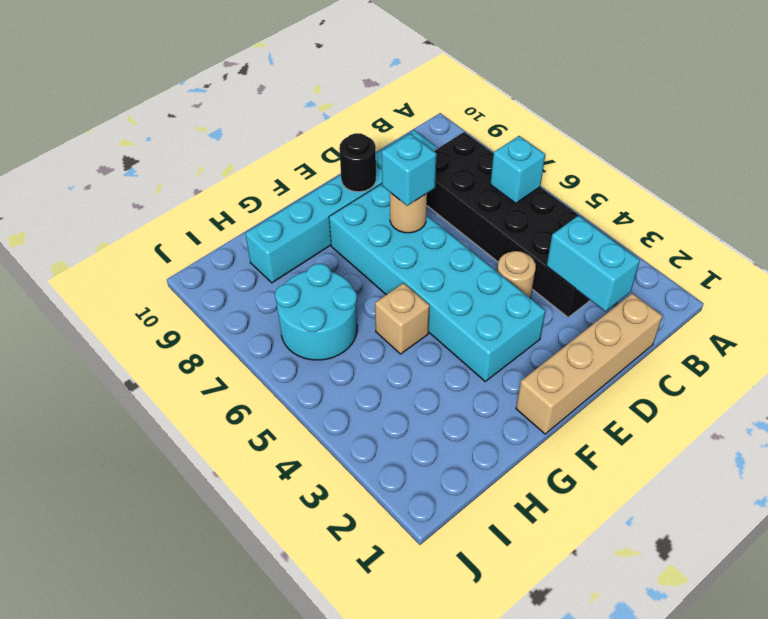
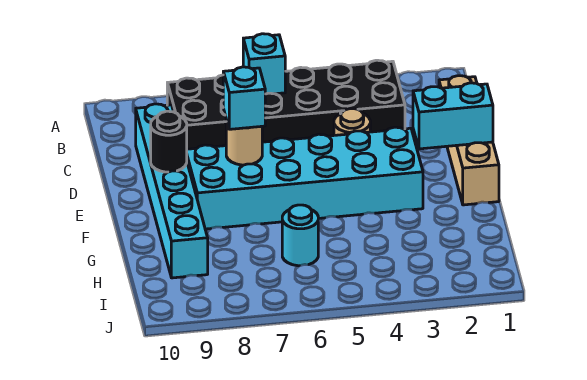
cyan 1x2 brick [547,216,640,311] -> cyan 1x2 brick moved to [413,83,493,149]
tan 1x1 brick [375,283,430,354] -> none
cyan 2x2 round brick [275,264,357,360] -> cyan 1x1 round brick [282,205,318,266]

